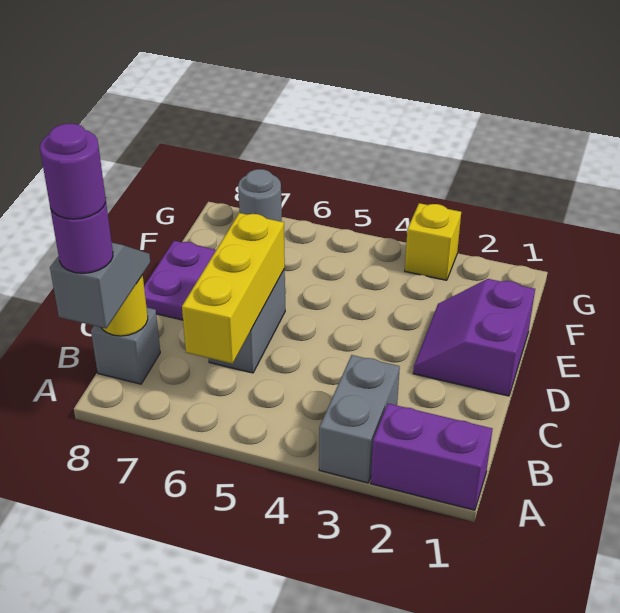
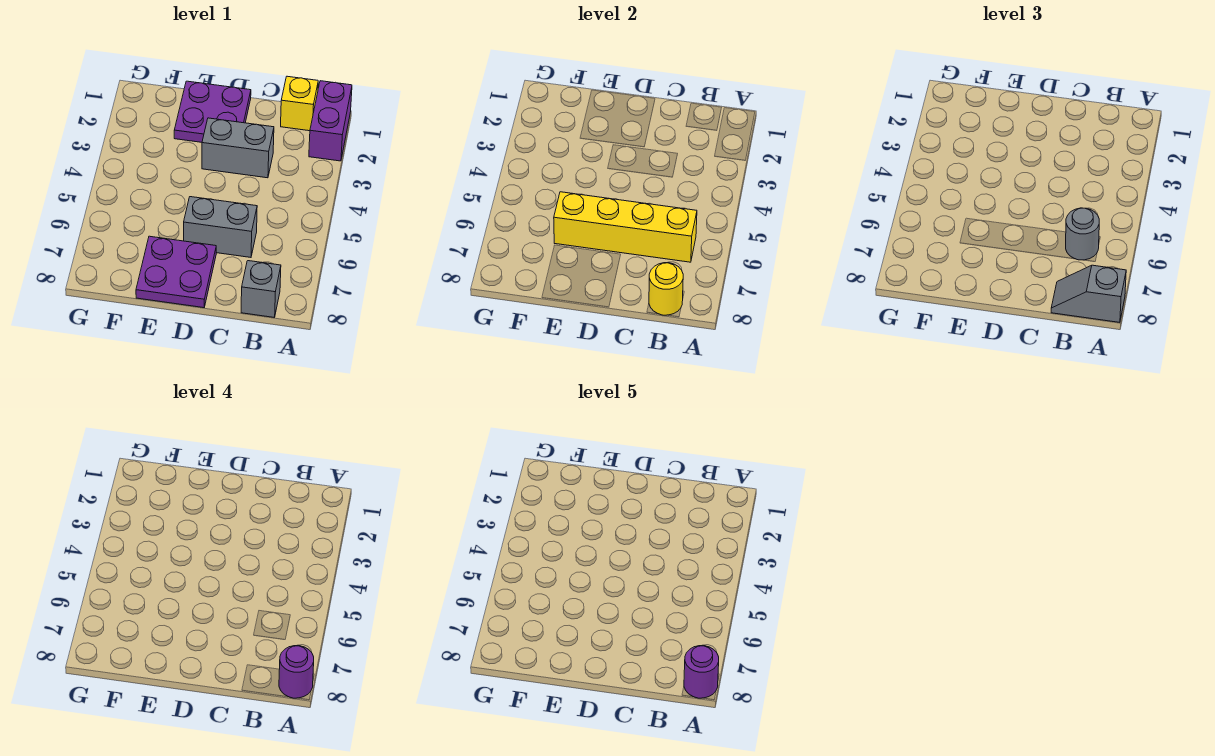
grey 1x2 brick [319,355,400,483] -> grey 1x2 brick moved to [202,118,274,178]
yellow 1x3 brick [182,213,285,364] -> yellow 1x4 brick [554,192,697,262]
purple 2x2 slope [413,279,535,396] -> purple 2x2 plate [174,81,251,142]
yellow 1x1 brick [405,203,461,280] -> yellow 1x1 brick moved to [281,76,318,131]
grey 1x1 round brick [238,169,282,222] -> grey 1x1 round brick moved to [1066,208,1099,260]

